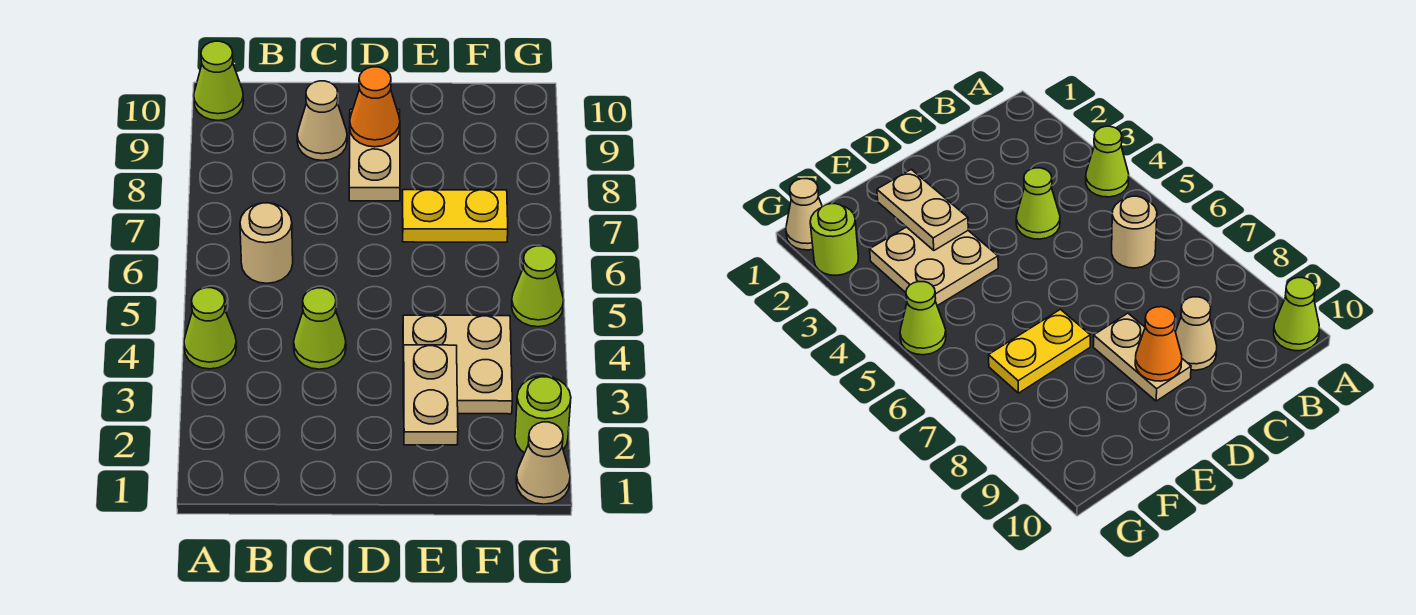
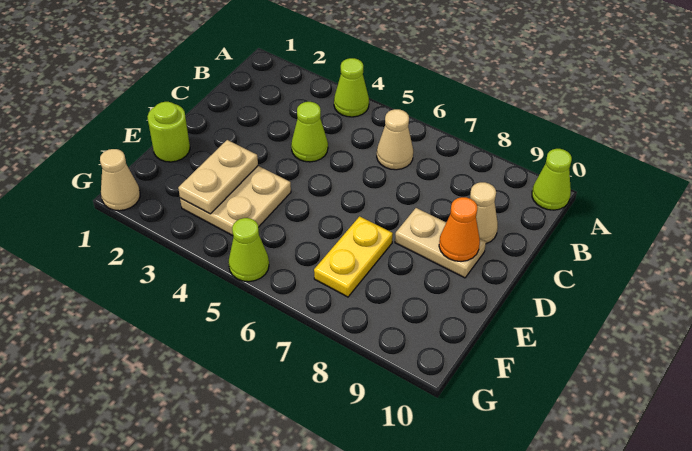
tan 1x1 round brick [240,203,293,283] -> tan 1x1 cone [377,109,413,170]
tan 1x2 plate [404,345,458,445] -> tan 1x2 plate turned to [178,140,258,214]
lime 1x1 round brick [515,376,571,453] -> lime 1x1 round brick moved to [147,102,190,162]

